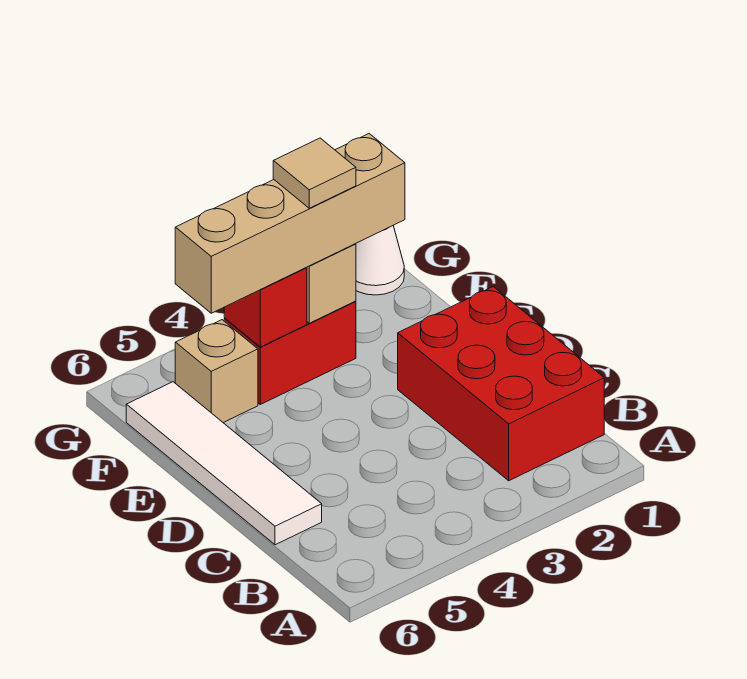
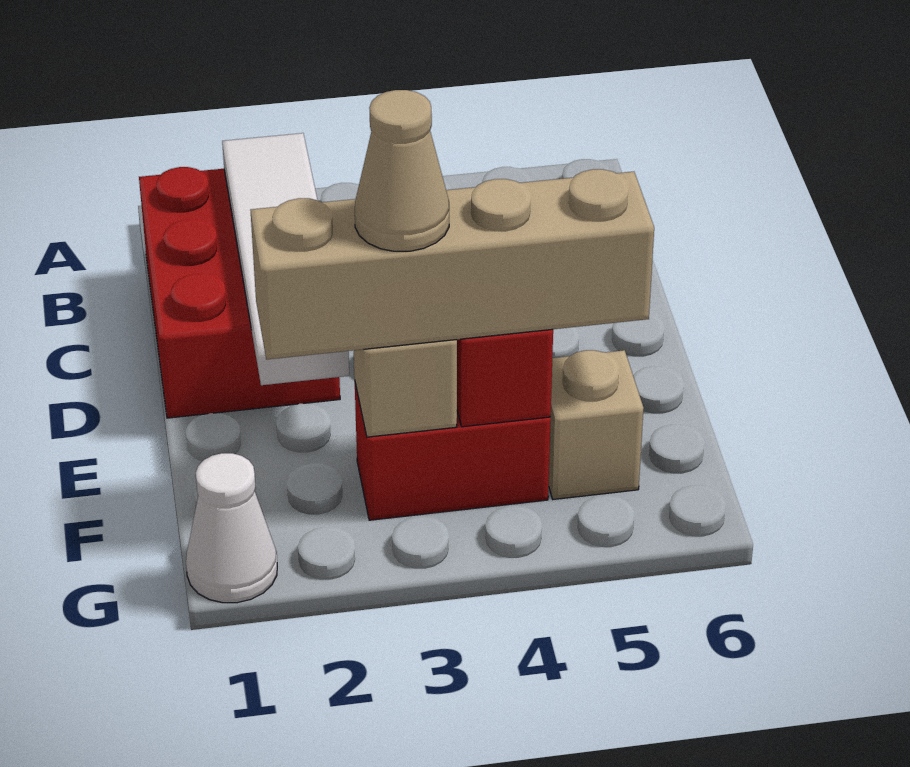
white 1x4 tile [126,382,322,545] -> white 1x4 tile moved to [222,133,349,385]
tan 1x1 tile [273,138,356,208] -> tan 1x1 cone [355,90,449,251]

